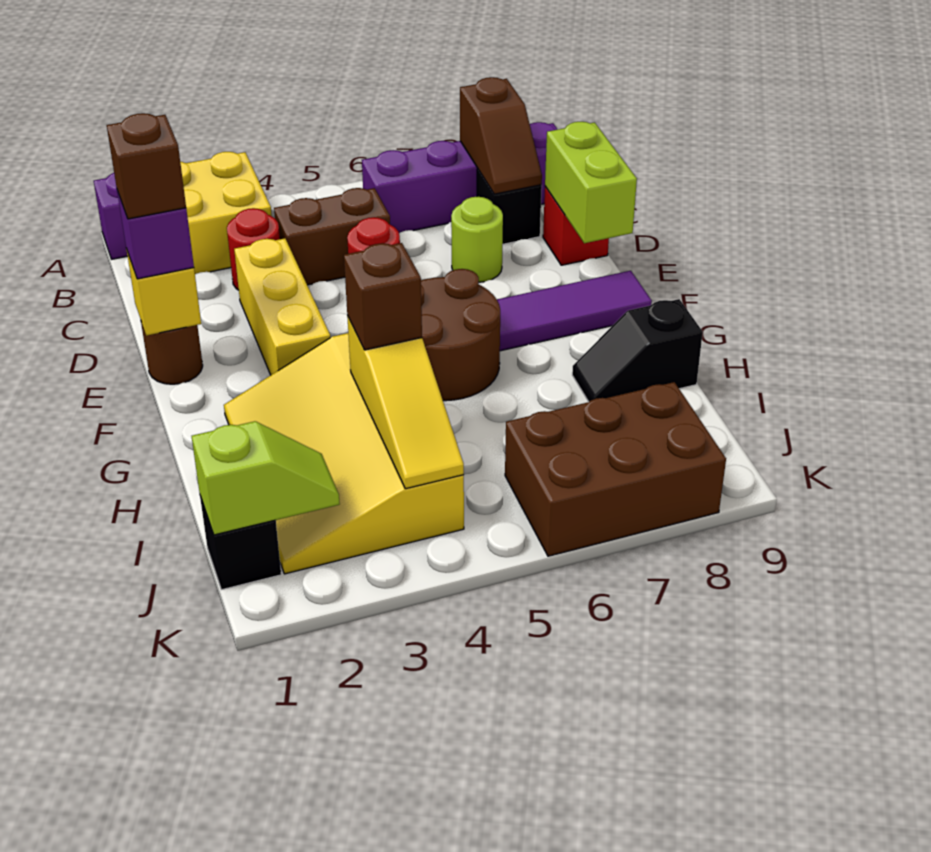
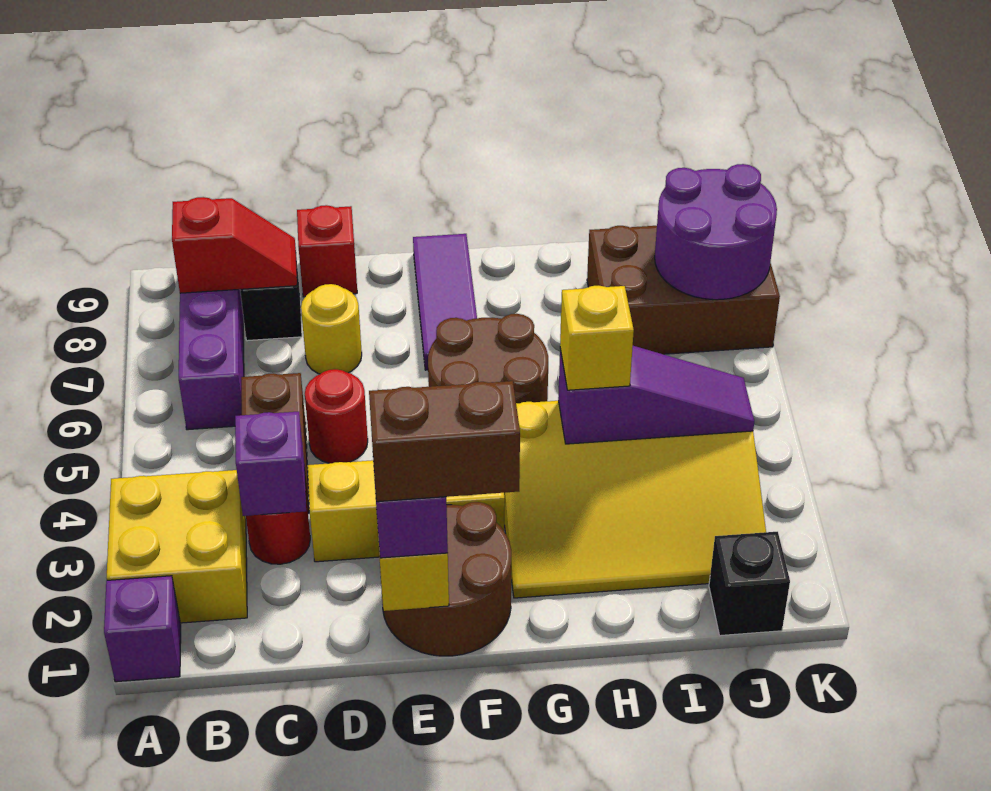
brown 1x2 slope [460,77,542,194] -> red 1x2 slope [172,197,297,293]
none -> purple 1x1 brick [235,412,306,516]
lime 1x1 round brick [451,197,503,282] -> yellow 1x1 round brick [301,284,362,374]
lime 1x2 brick [545,122,637,243] -> none
brown 1x1 round brick [141,322,203,384] -> brown 2x2 round brick [380,502,511,656]
brown 1x1 brick [107,113,186,219] -> brown 1x2 brick [369,381,520,502]
yellow 1x3 slope [347,316,464,489] -> purple 1x3 slope [558,346,754,444]
brown 1x1 brick [344,243,422,350] -> yellow 1x1 brick [560,286,634,390]
black 1x2 slope [572,299,703,402] -> none
lime 1x2 slope [192,421,340,535] -> none
brown 2x3 brick [505,382,726,556] -> brown 2x3 brick turned to [587,226,780,354]
none -> purple 2x2 round brick [655,164,777,300]

